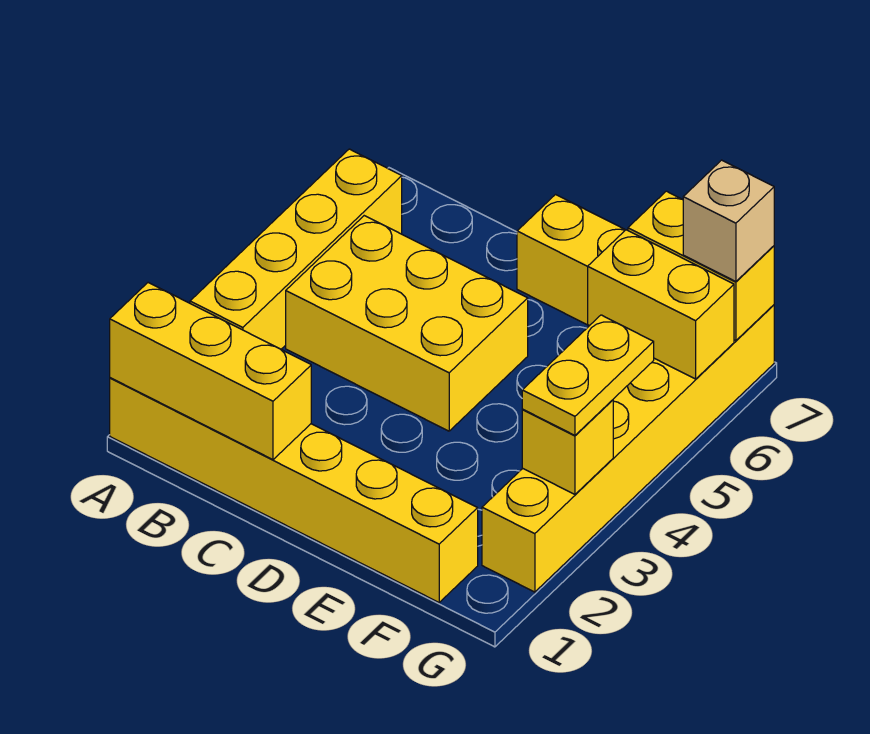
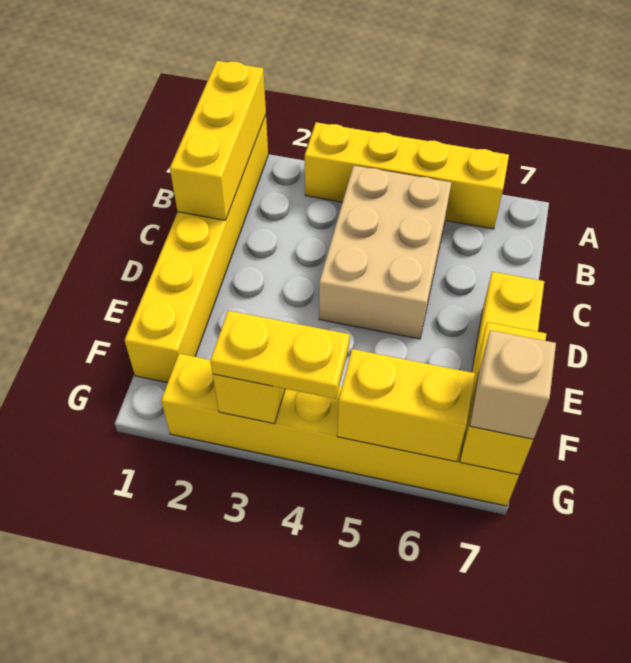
yellow 2x3 brick [286,216,528,431] -> tan 2x3 brick [319,166,451,339]
yellow 1x2 brick [588,230,734,379] -> yellow 1x2 brick turned to [337,349,475,462]

